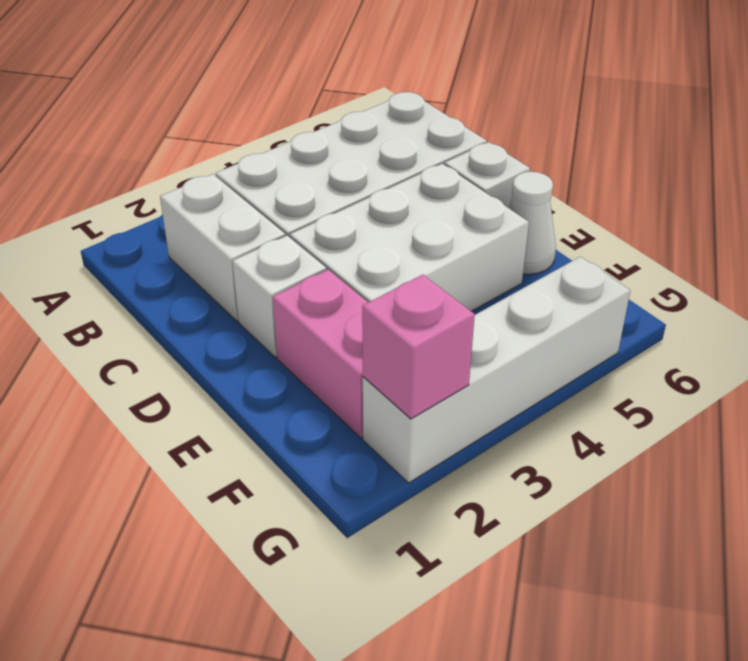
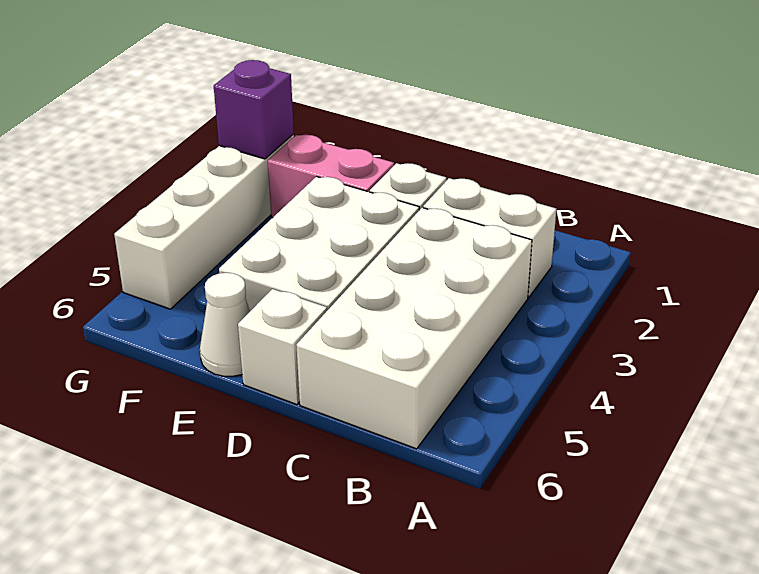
pink 1x1 brick [362,275,475,419] -> purple 1x1 brick [214,60,294,159]

